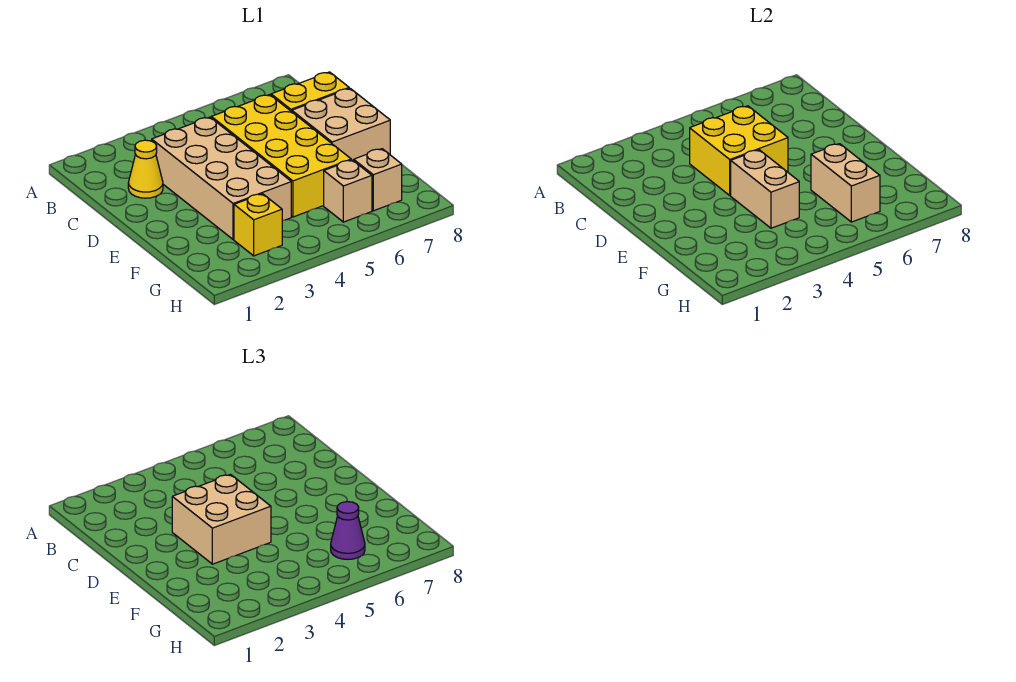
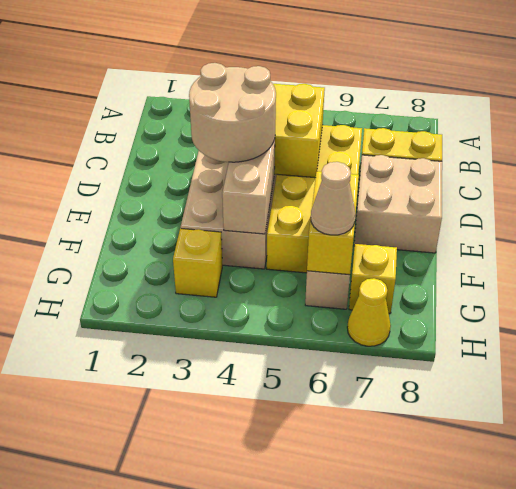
yellow 1x1 cone [128,140,163,198] -> yellow 1x1 cone moved to [347,278,391,346]
tan 2x2 brick [172,474,271,564] -> tan 2x2 round brick [189,63,276,162]
tan 1x2 brick [811,144,880,222] -> yellow 1x2 brick [307,171,359,275]
purple 1x1 cone [331,502,365,560] -> tan 1x1 cone [311,162,356,235]
tan 1x1 brick [354,149,402,211] -> yellow 1x1 brick [349,244,397,313]

